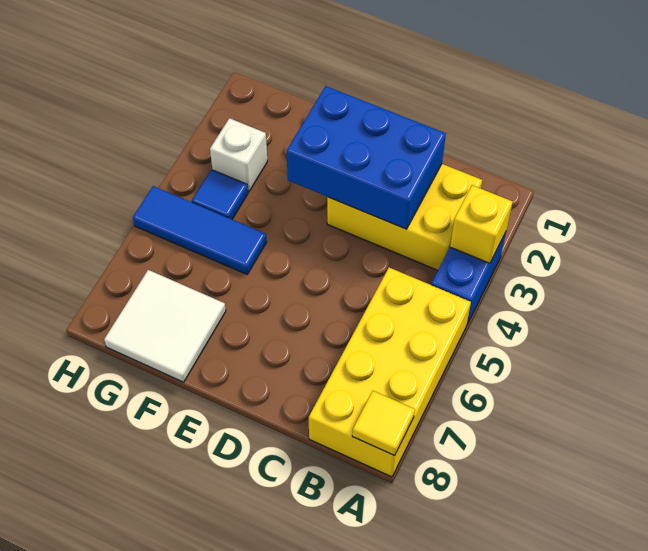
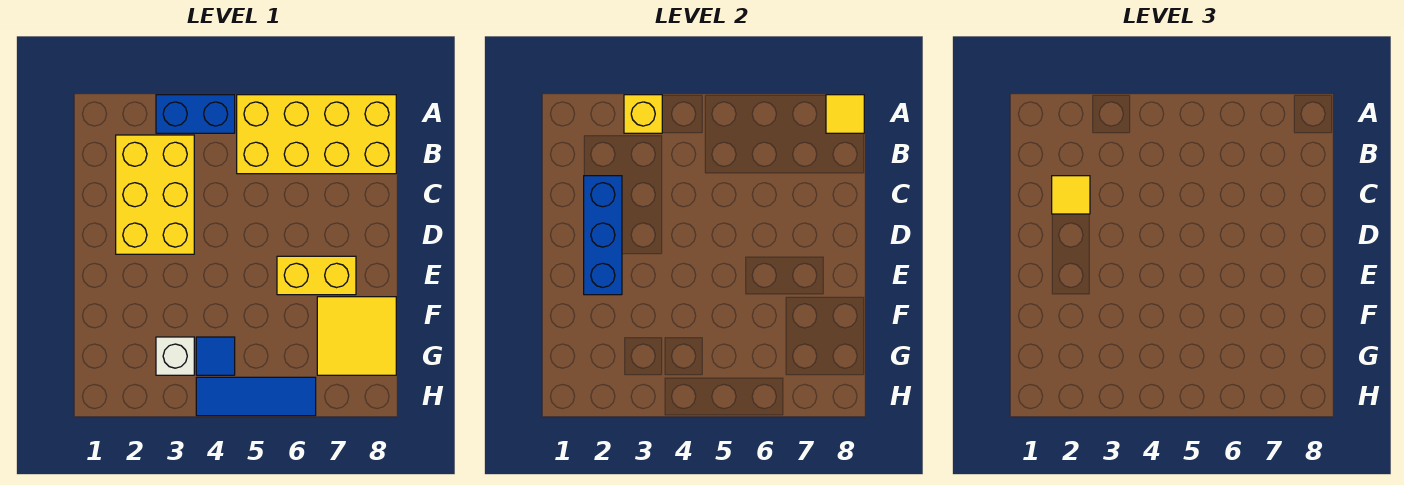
blue 2x3 brick [287,86,446,229] -> blue 1x3 brick [584,176,622,295]
none -> yellow 1x1 tile [1052,176,1090,214]
none -> yellow 1x2 brick [277,256,356,295]
blue 1x3 tile [133,186,266,274] -> blue 1x3 tile turned to [196,377,316,416]
white 2x2 tile [104,270,226,382] -> yellow 2x2 tile [317,297,396,375]

